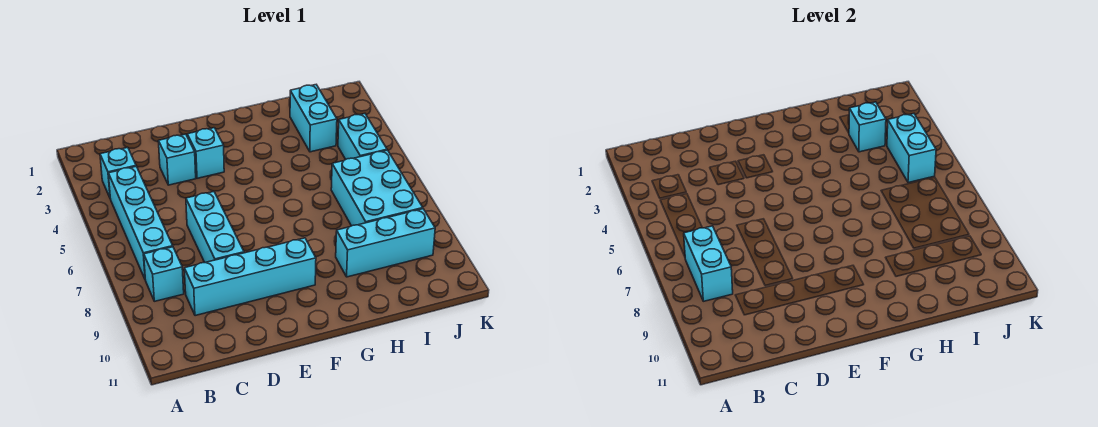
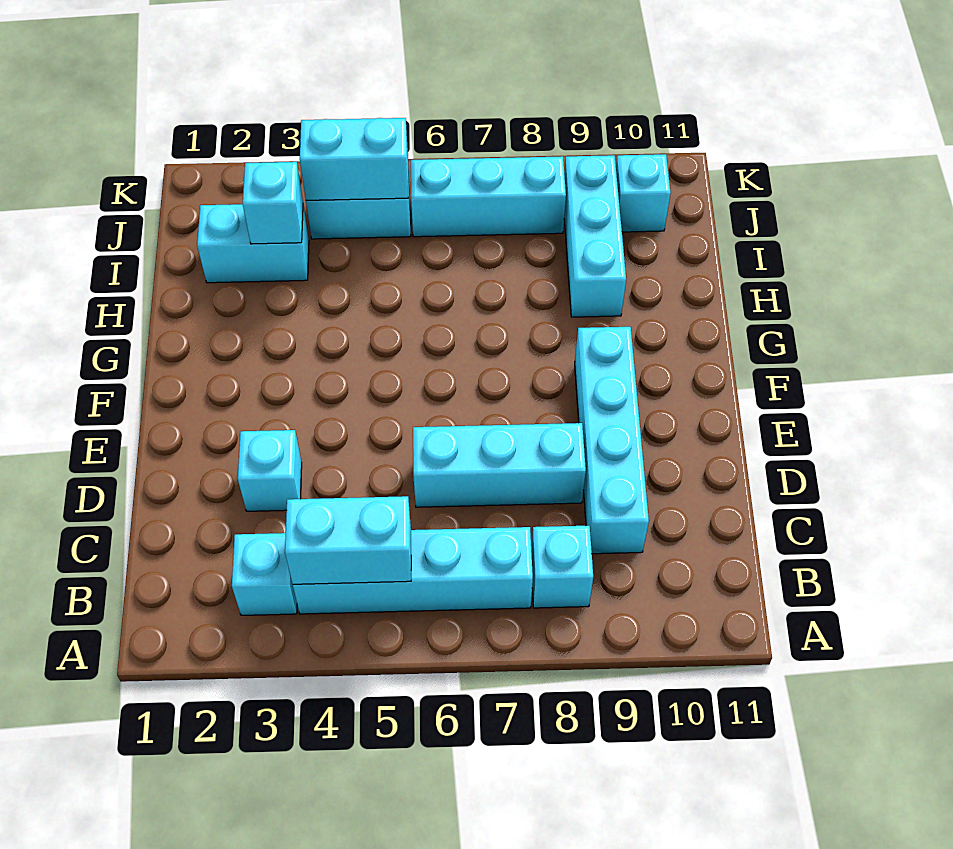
cyan 1x2 brick [684,226,733,301] -> cyan 1x2 brick moved to [285,496,411,584]
cyan 1x1 brick [187,128,224,178] -> cyan 1x1 brick moved to [616,154,671,232]
cyan 2x3 brick [331,150,423,226] -> cyan 1x3 brick [411,156,566,237]

